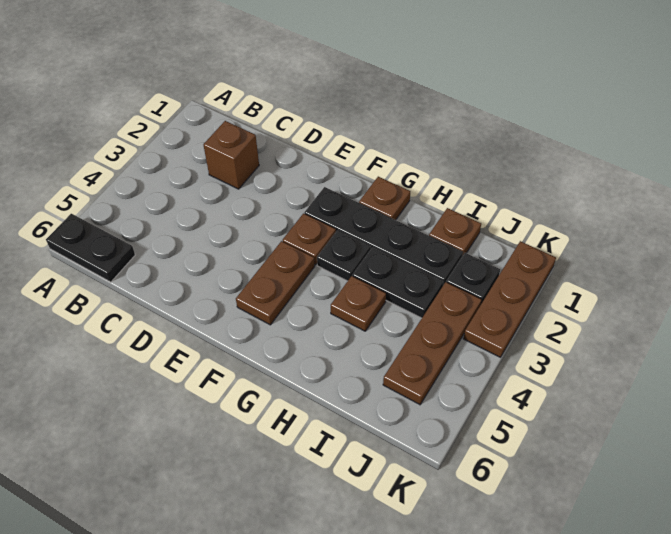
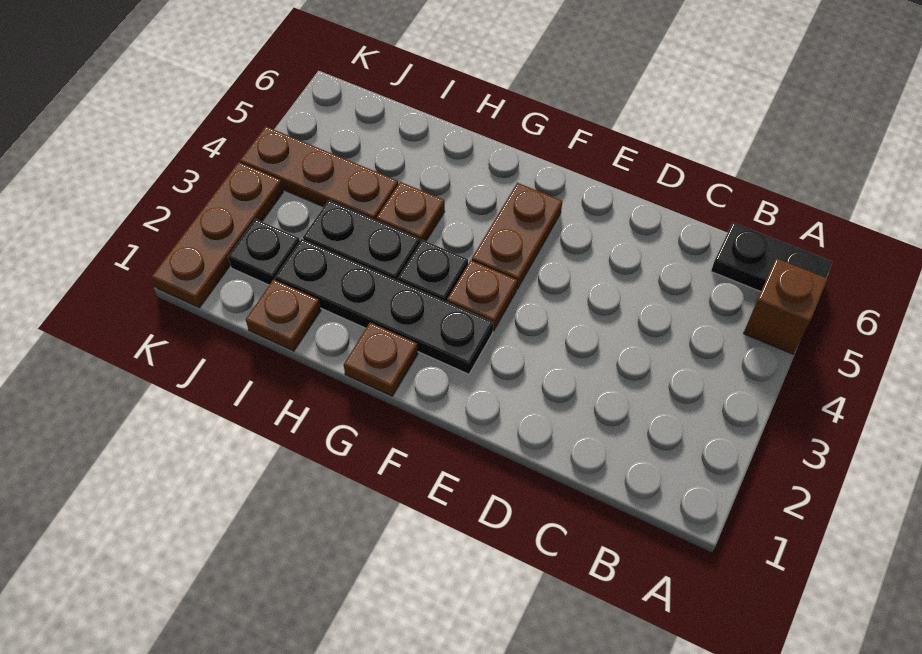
brown 1x1 brick [204,121,259,189] -> brown 1x1 brick moved to [743,258,828,354]
brown 1x3 plate [383,282,482,405] -> brown 1x3 plate turned to [240,126,398,220]

